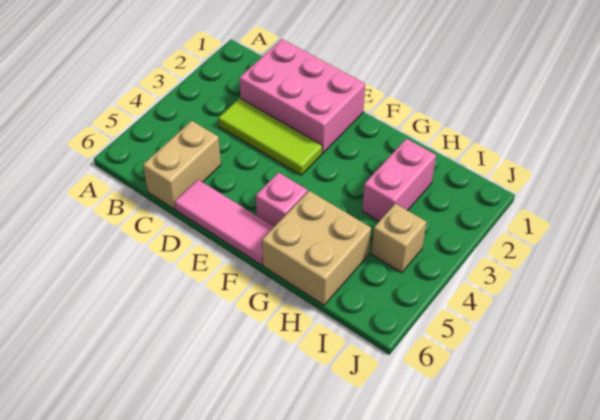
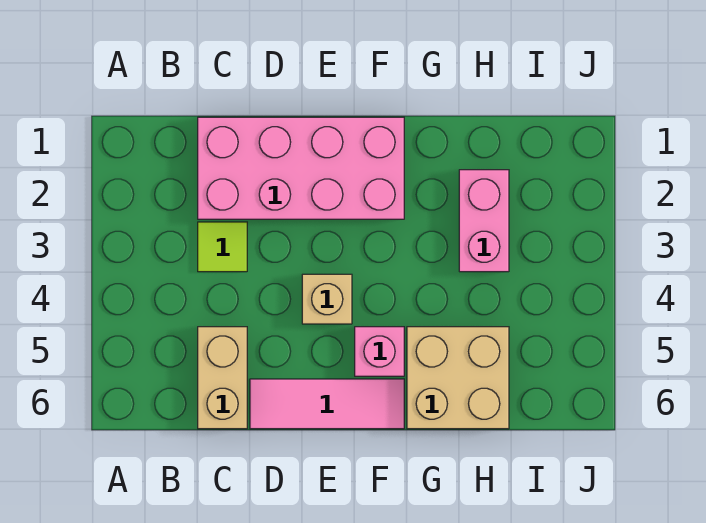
pink 2x3 brick [239,39,365,153] -> pink 2x4 brick [198,117,404,219]
lime 1x3 tile [218,98,322,175] -> lime 1x1 tile [198,222,247,272]
tan 1x1 brick [371,204,426,273] -> tan 1x1 brick moved to [302,274,352,324]

